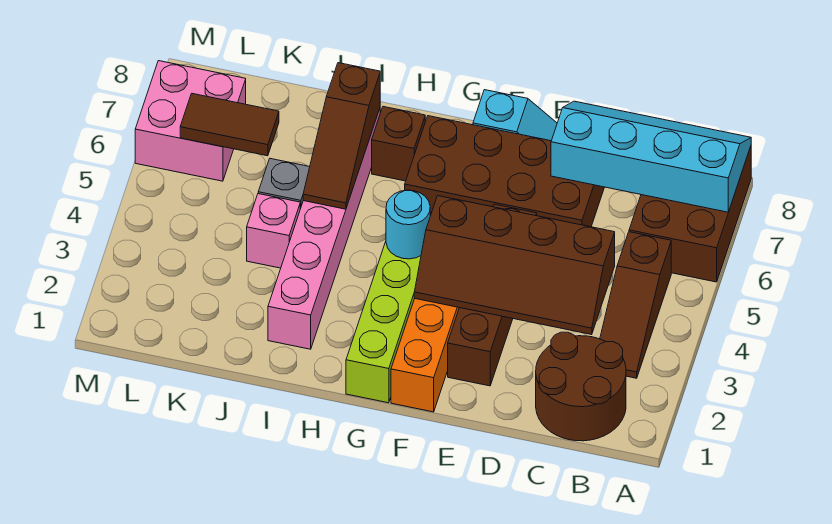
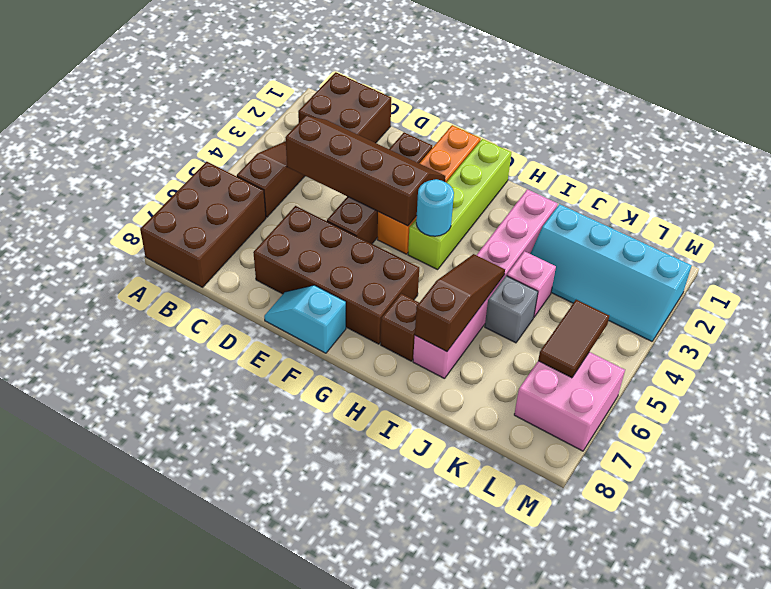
cyan 2x4 slope [551,101,751,212] -> cyan 2x4 slope moved to [530,204,692,341]
brown 2x2 round brick [536,332,626,441] -> brown 2x2 brick [298,72,391,143]
brown 1x2 tile [180,94,279,156] -> brown 1x2 tile turned to [538,300,609,378]

